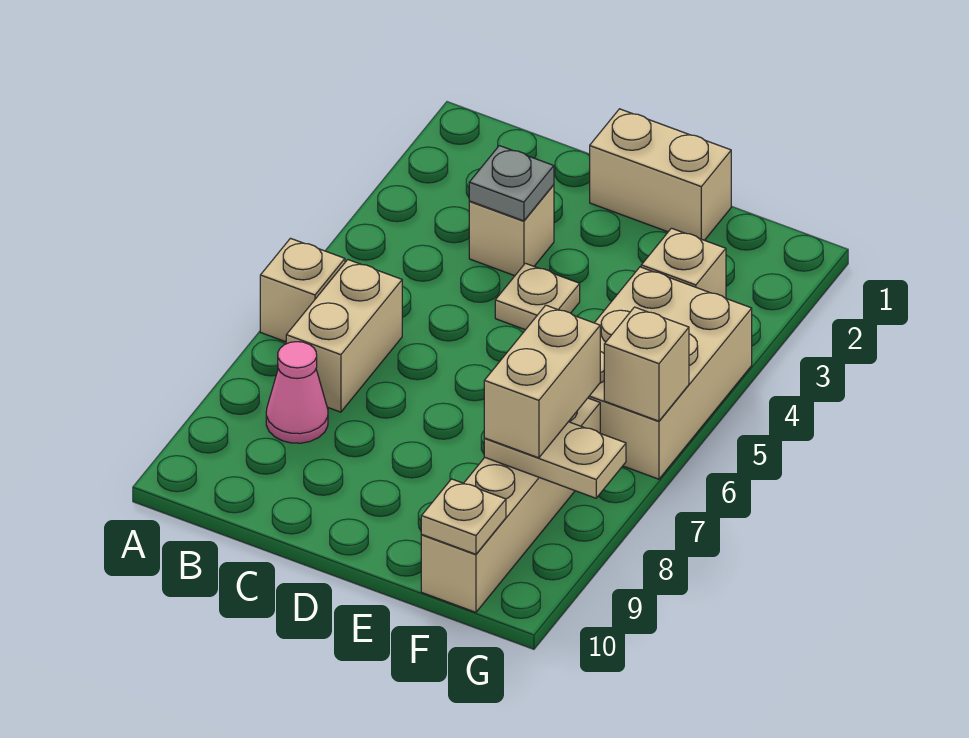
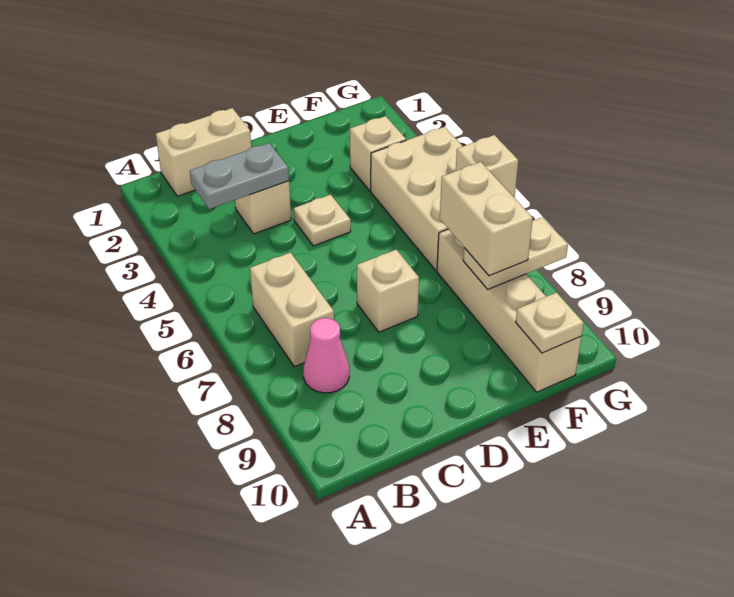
tan 1x1 brick [260,238,345,342] -> tan 1x1 brick moved to [357,250,419,332]
grey 1x1 plate [469,146,554,221] -> grey 1x2 plate [190,143,289,209]
tan 1x2 brick [590,109,731,240] -> tan 1x2 brick moved to [156,108,251,196]

